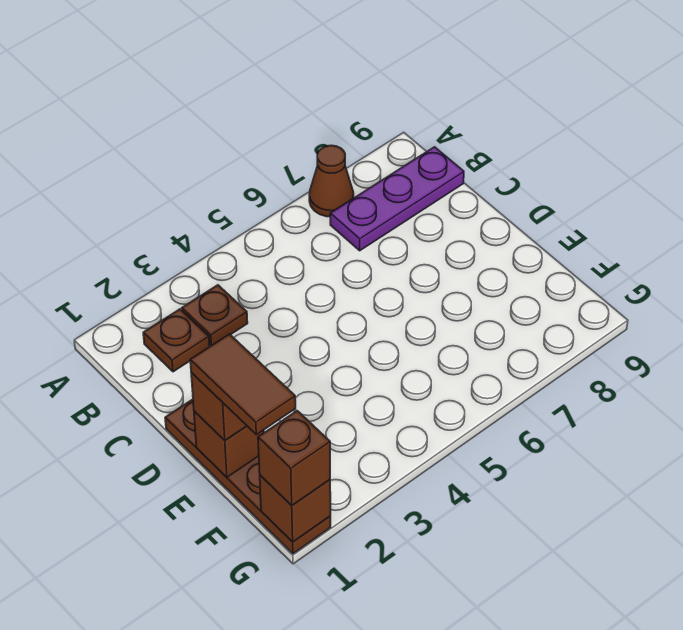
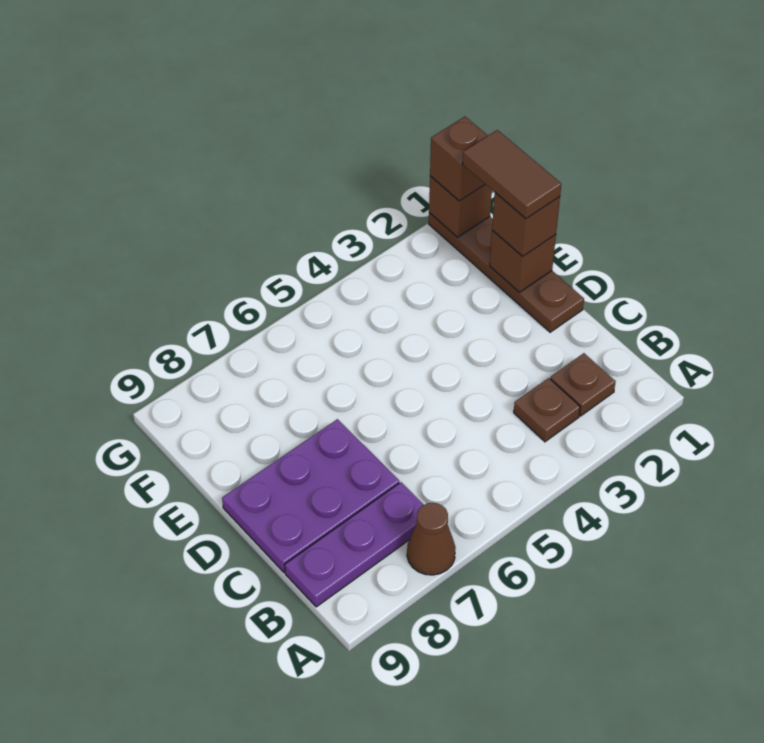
none -> purple 2x3 plate [222,419,399,572]

